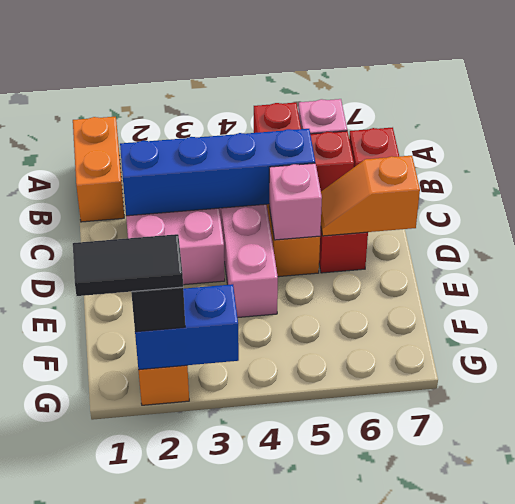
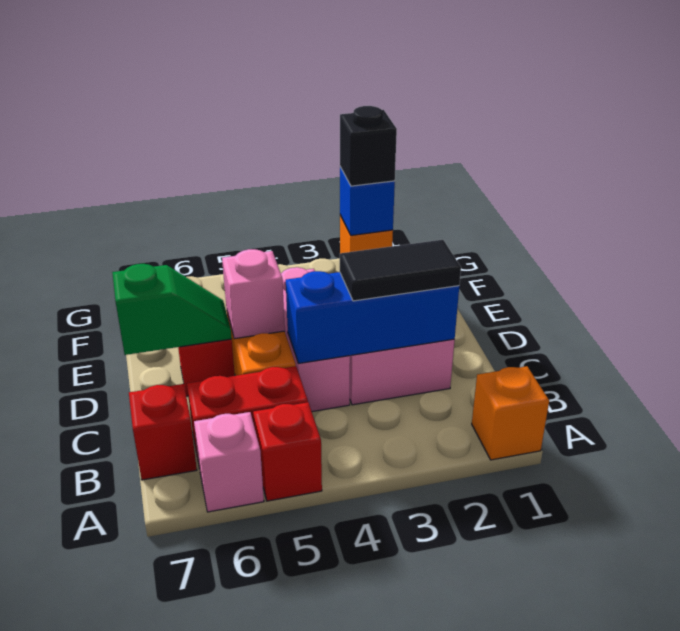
orange 1x2 brick [73,117,124,222] -> orange 1x1 brick [472,366,549,460]
blue 1x4 brick [120,129,315,216] -> blue 1x3 brick [286,271,459,363]
orange 1x2 slope [321,156,420,236] -> green 1x2 slope [112,264,232,355]
black 1x2 tile [73,234,183,296] -> black 1x2 tile moved to [340,240,461,301]
blue 1x2 brick [135,284,239,370] -> blue 1x1 brick [340,167,395,235]

